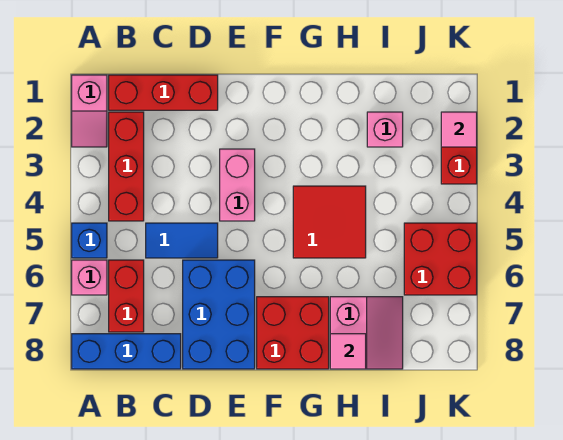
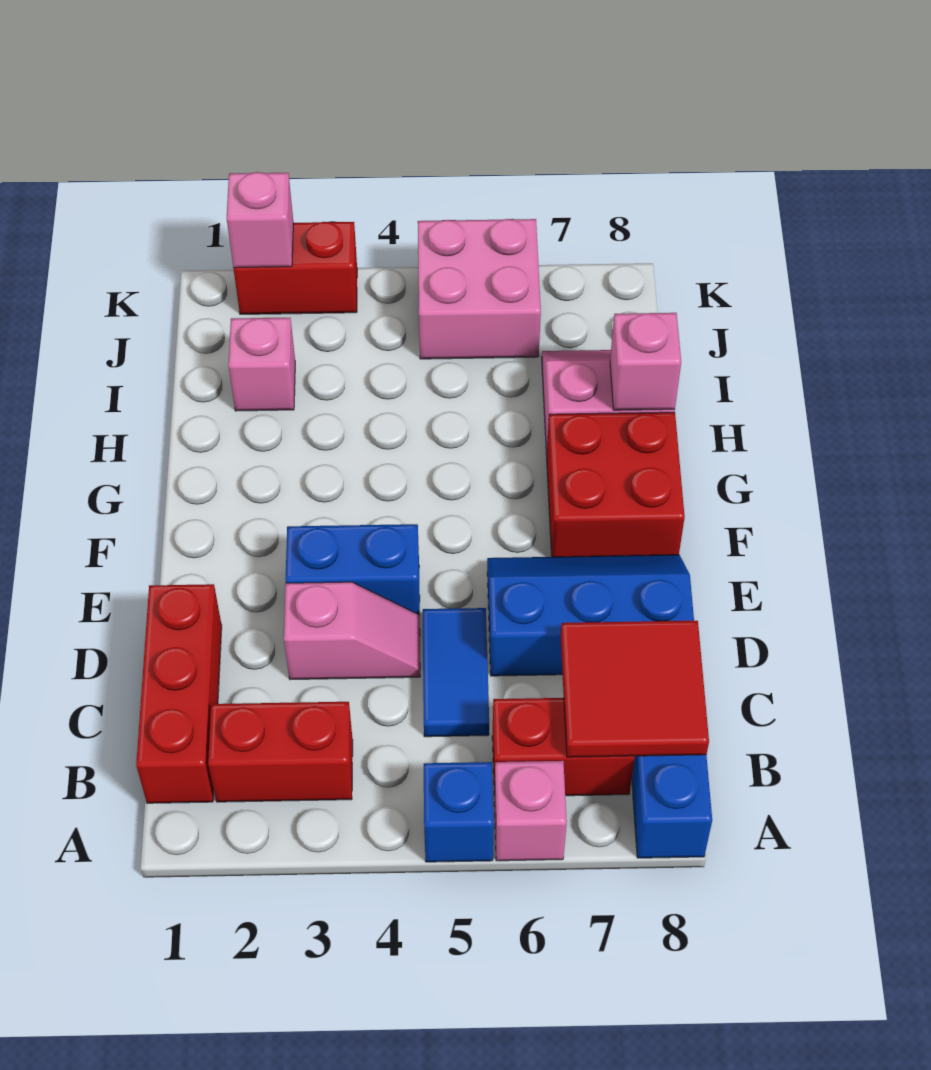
pink 1x2 slope [72,75,107,147] -> pink 1x2 slope moved to [284,582,420,679]
red 1x3 brick [109,112,144,221] -> red 1x2 brick [208,702,353,802]
blue 2x3 brick [183,260,255,369] -> blue 2x3 slope [487,555,694,676]
pink 1x2 brick [220,149,255,221] -> blue 1x2 brick [286,524,420,615]
red 2x2 tile [293,186,366,258] -> red 2x2 tile moved to [561,621,709,757]
pink 1x1 tile [330,334,366,369] -> pink 1x1 brick [610,313,681,410]
red 2x2 brick [404,223,477,295] -> pink 2x2 brick [418,219,541,359]
pink 1x1 tile [441,112,477,147] -> pink 1x1 brick [227,172,293,268]

